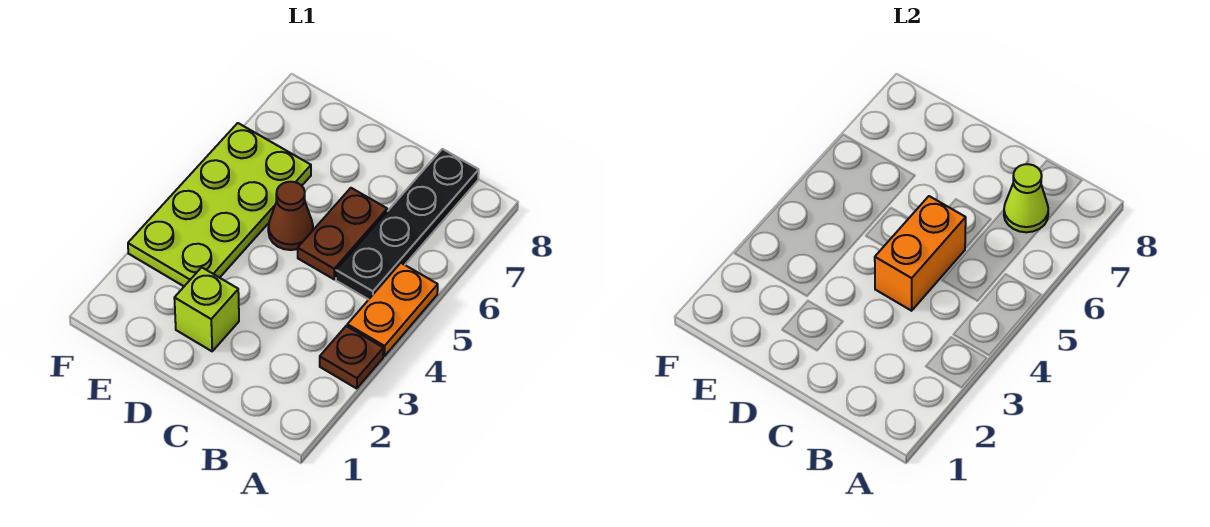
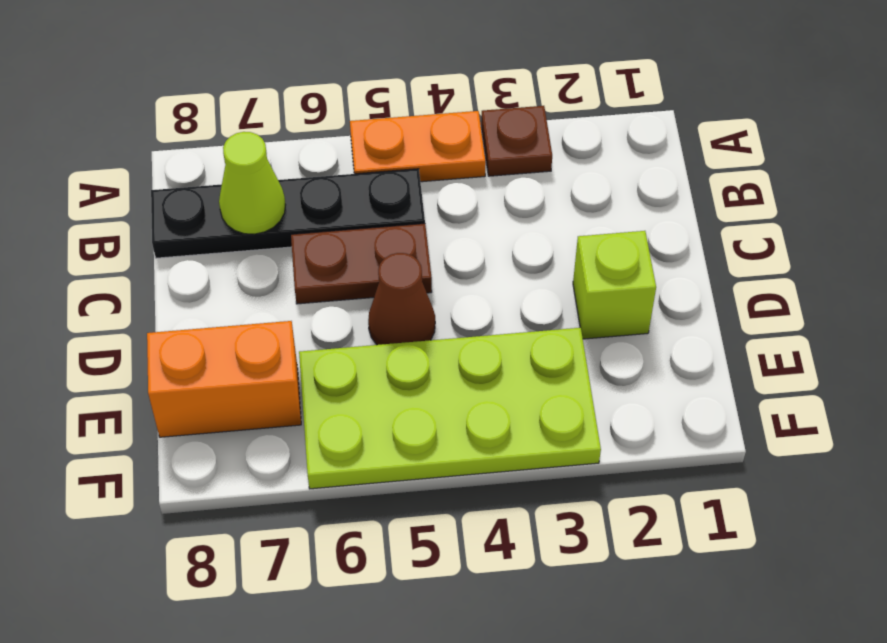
orange 1x2 brick [875,196,966,311] -> orange 1x2 brick moved to [147,321,301,437]

